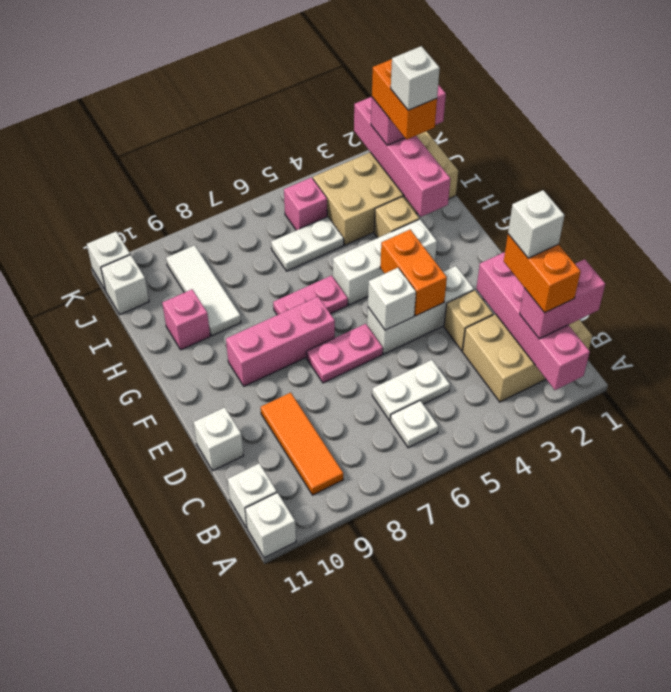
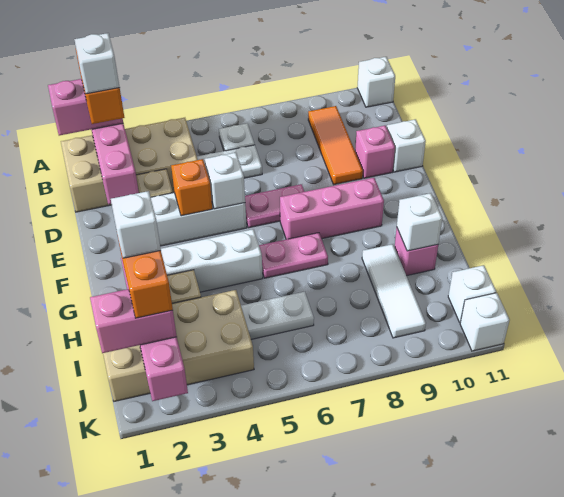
tan 2x3 brick [463,314,592,402] -> tan 2x4 brick [61,118,198,212]
white 1x1 brick [228,463,277,528] -> white 1x1 brick moved to [397,193,442,251]
orange 1x2 brick [380,230,447,316] -> orange 1x1 brick [171,159,212,216]
pink 1x1 brick [284,177,327,230] -> pink 1x1 brick moved to [355,126,395,178]

